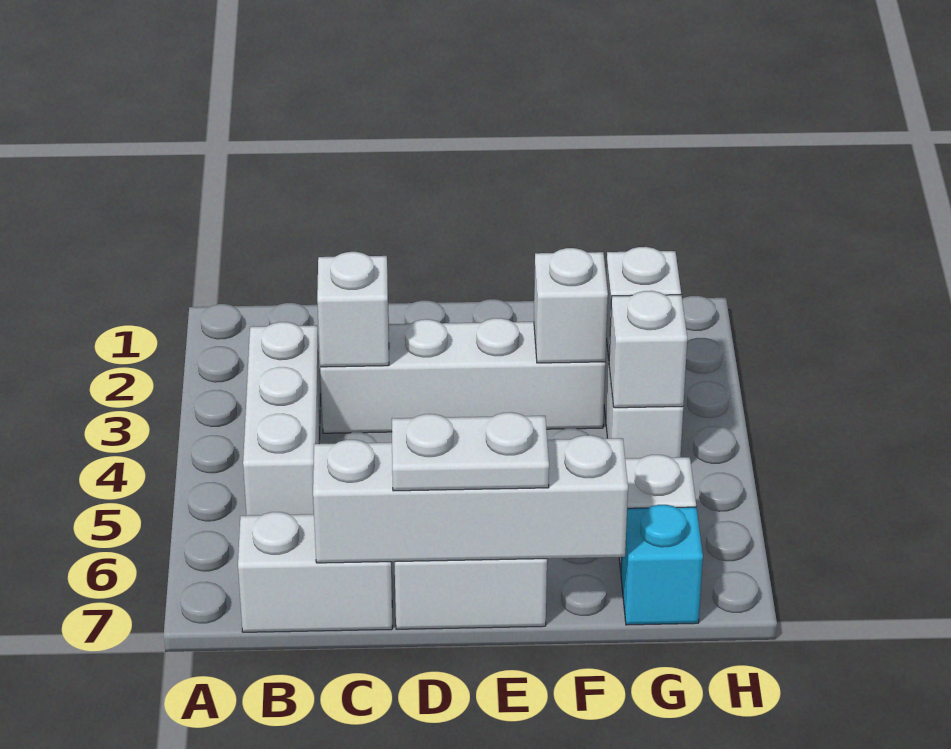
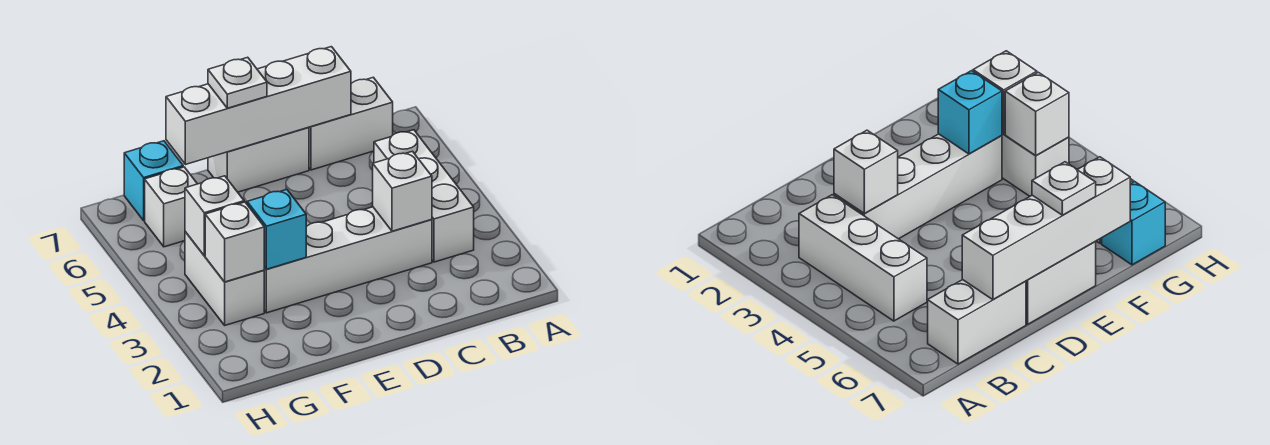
white 1x2 plate [392,412,549,491] -> white 1x1 plate [208,57,267,108]
white 1x1 brick [534,248,608,363] -> cyan 1x1 brick [247,190,306,269]

